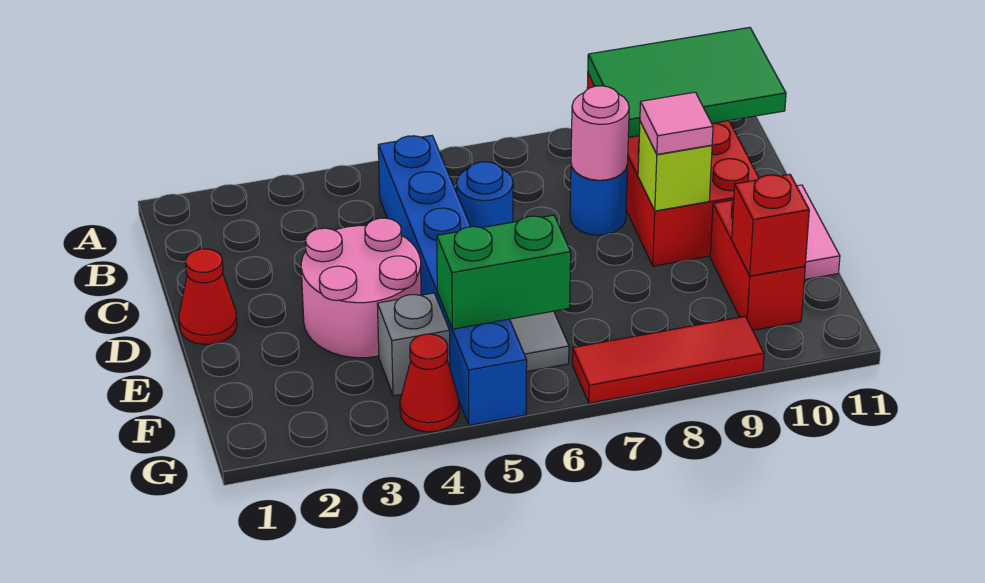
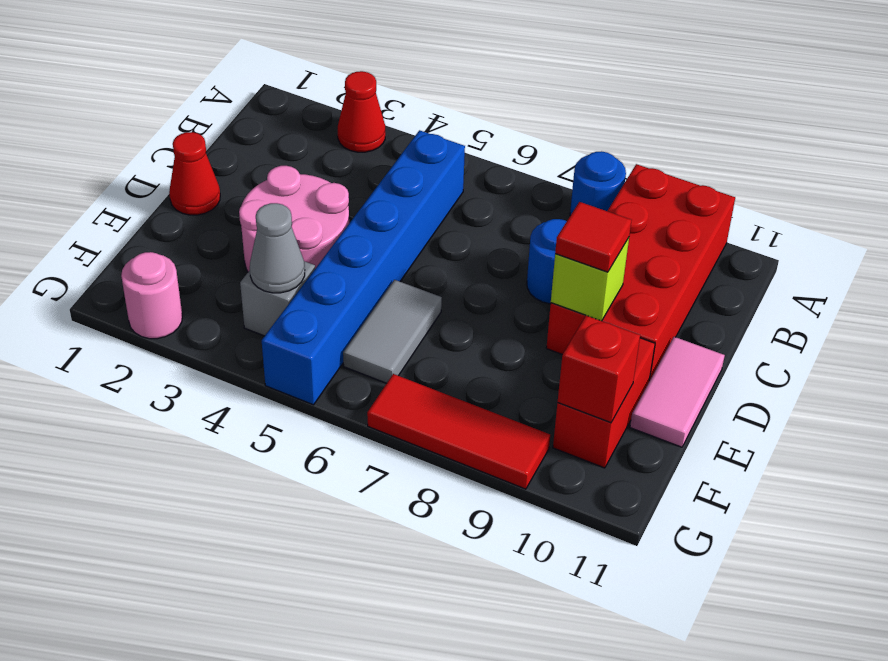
green 2x3 tile [588,27,786,138] -> none
blue 1x1 round brick [456,162,513,228] -> blue 1x1 round brick moved to [570,151,626,216]
pink 1x1 round brick [571,86,629,180] -> pink 1x1 round brick moved to [121,252,182,339]
pink 1x1 tile [640,92,713,154] -> red 1x1 tile [555,202,632,272]
none -> grey 1x1 cone [250,203,305,293]
green 1x2 brick [437,215,571,329] -> none
red 1x1 cone [400,334,459,432] -> red 1x1 cone moved to [338,71,385,152]

